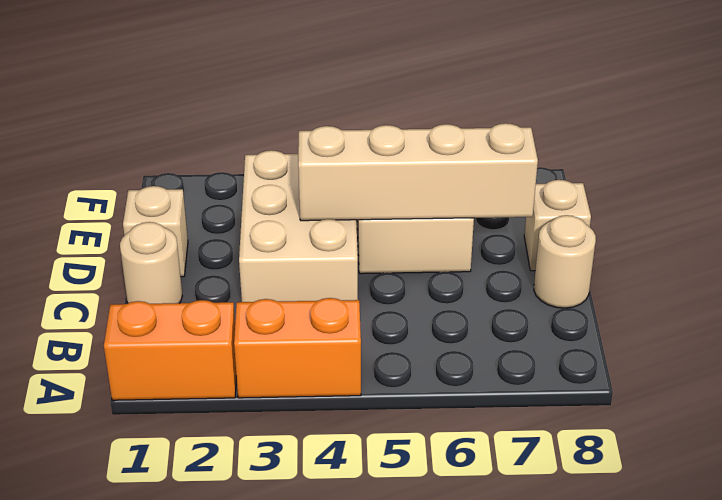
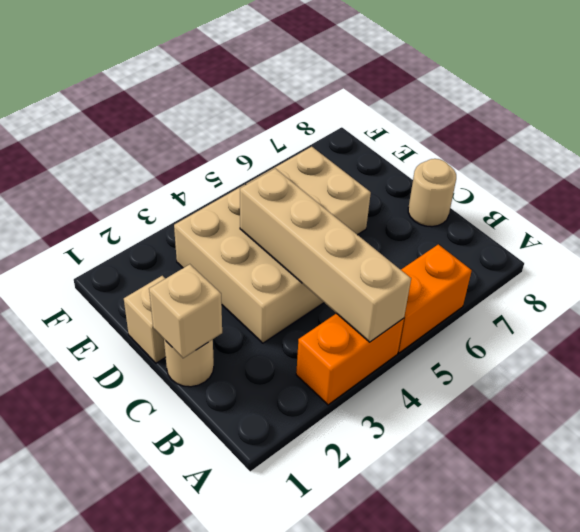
orange 1x2 brick [104,300,236,400] -> orange 1x2 brick moved to [398,244,472,353]
tan 1x4 brick [298,123,538,221] -> tan 1x4 brick turned to [240,168,411,342]
tan 1x1 brick [524,180,591,271] -> tan 1x1 brick moved to [149,264,222,358]

